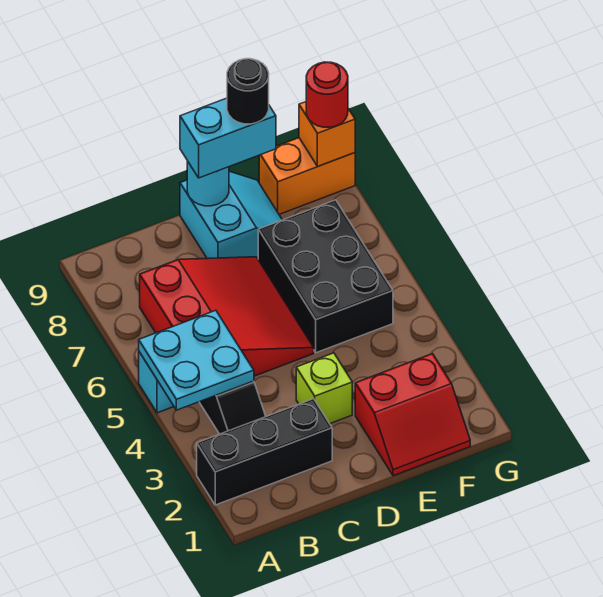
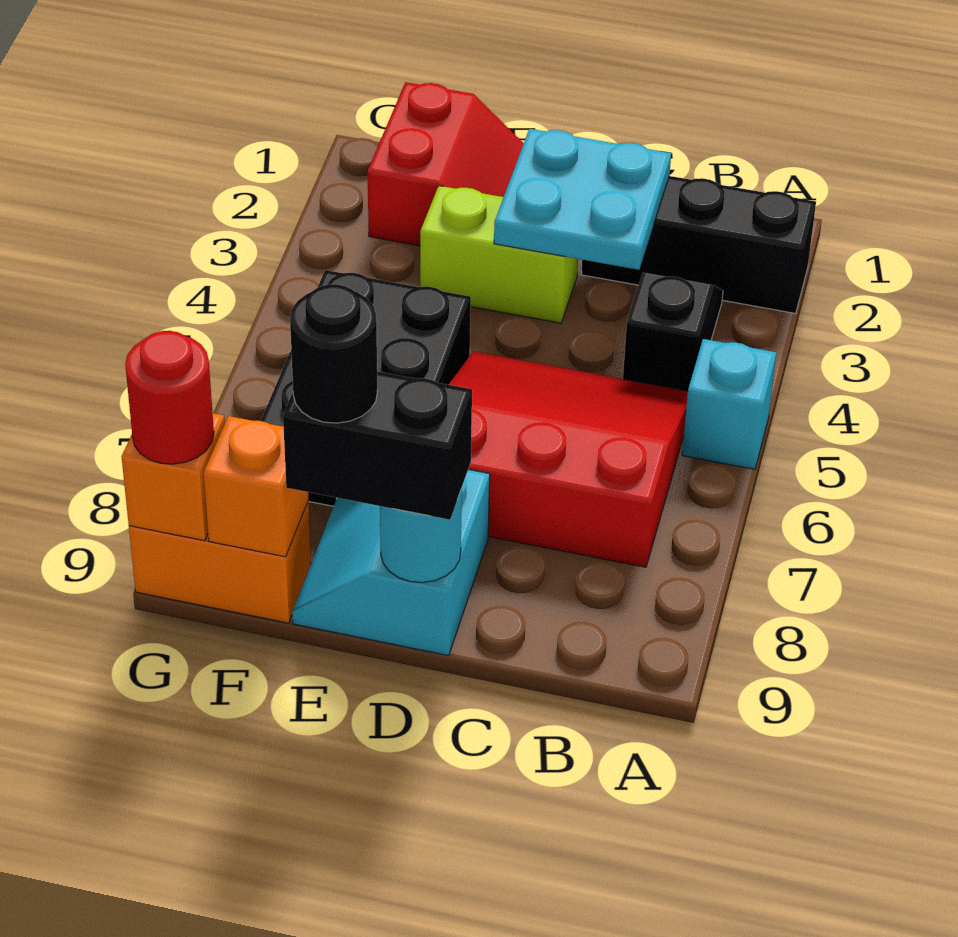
cyan 2x2 plate [139,310,254,410] -> cyan 2x2 plate moved to [494,129,671,270]
red 3x3 slope [140,257,314,376] -> red 3x3 slope turned to [448,351,688,567]
lime 1x1 brick [296,353,352,424] -> lime 1x2 brick [420,186,578,323]
cyan 1x2 brick [180,98,276,178] -> black 1x2 brick [283,371,472,520]
red 2x2 slope [355,354,470,476] -> red 2x2 slope turned to [368,82,524,246]
none -> orange 1x1 brick [204,416,308,557]

